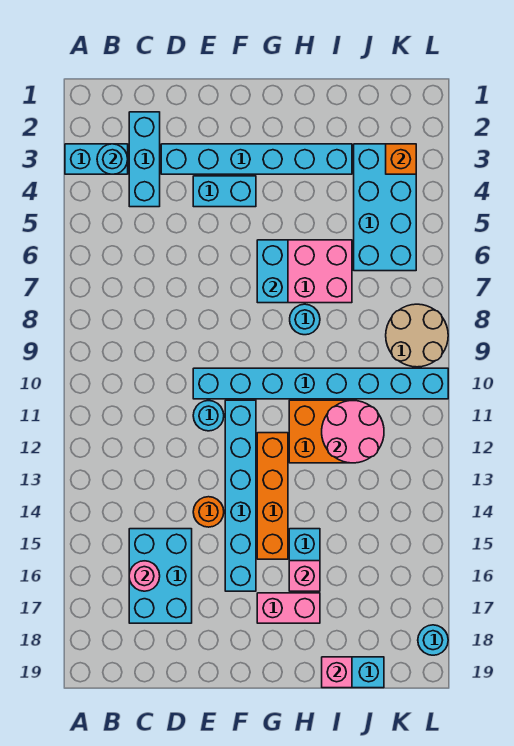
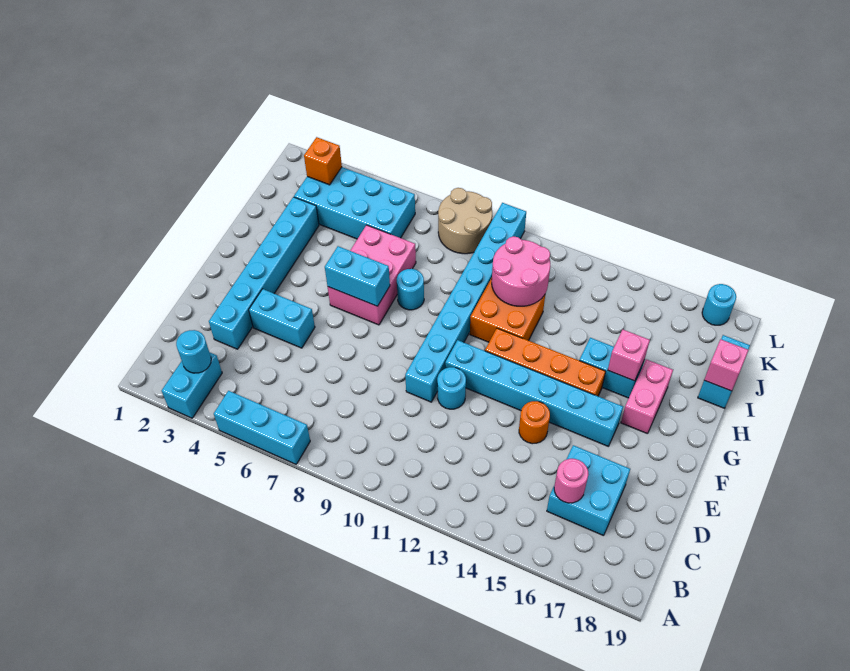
cyan 1x3 brick [129,112,160,207] -> cyan 1x3 brick moved to [214,391,310,464]
cyan 2x3 brick [129,529,192,623] -> cyan 2x2 brick [547,445,630,536]
cyan 1x2 brick [193,176,256,207] -> cyan 1x2 brick turned to [249,289,315,348]

